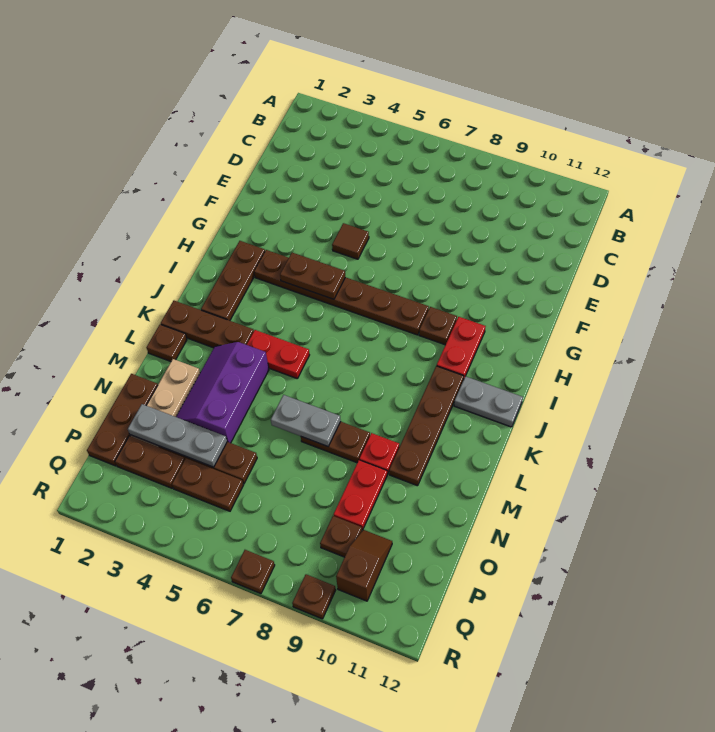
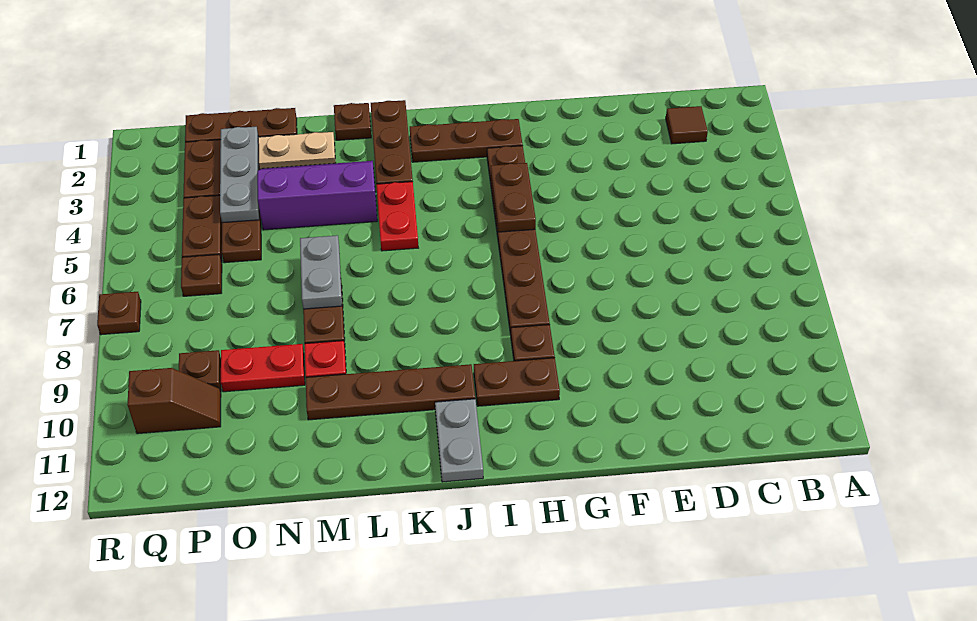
brown 1x1 tile [332,223,369,259] -> brown 1x1 tile moved to [666,106,708,144]
red 1x2 plate [437,317,486,380] -> brown 1x2 plate [474,358,560,406]
brown 1x1 plate [292,574,336,619] -> brown 1x1 plate moved to [181,254,222,296]

